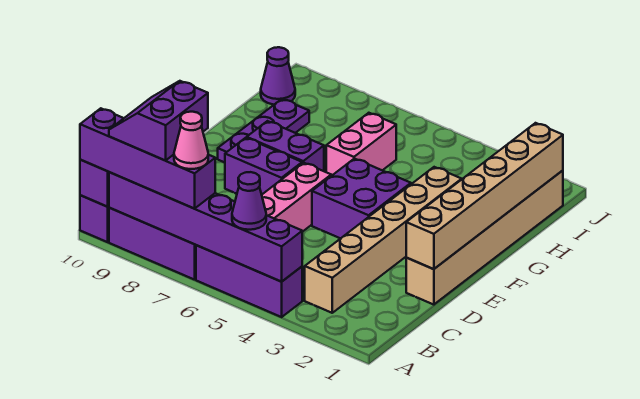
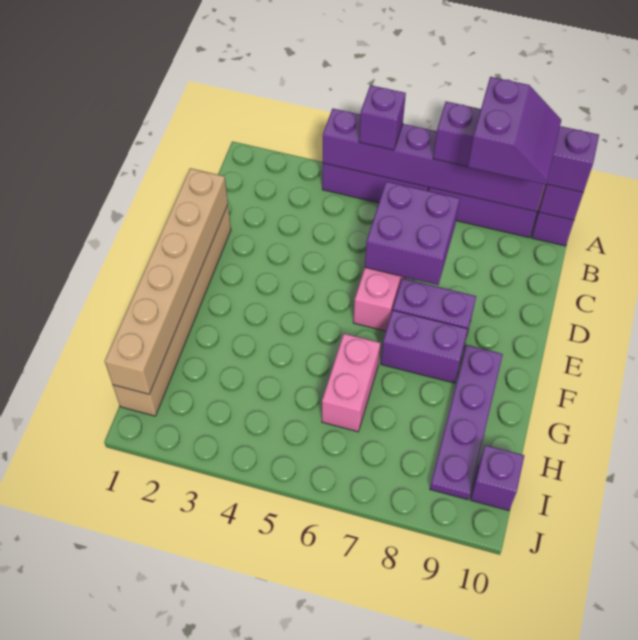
purple 1x1 cone [232,172,266,230] -> purple 1x1 brick [359,85,406,150]
pink 1x1 cone [174,112,208,169] -> none
tan 1x6 brick [305,167,462,313] -> none
purple 2x2 brick [312,159,411,239] -> purple 2x2 brick moved to [365,181,460,285]
purple 1x3 plate [218,99,309,163] -> purple 1x4 plate [430,345,503,500]
purple 1x1 cone [261,47,295,105] -> purple 1x1 brick [470,445,524,511]

